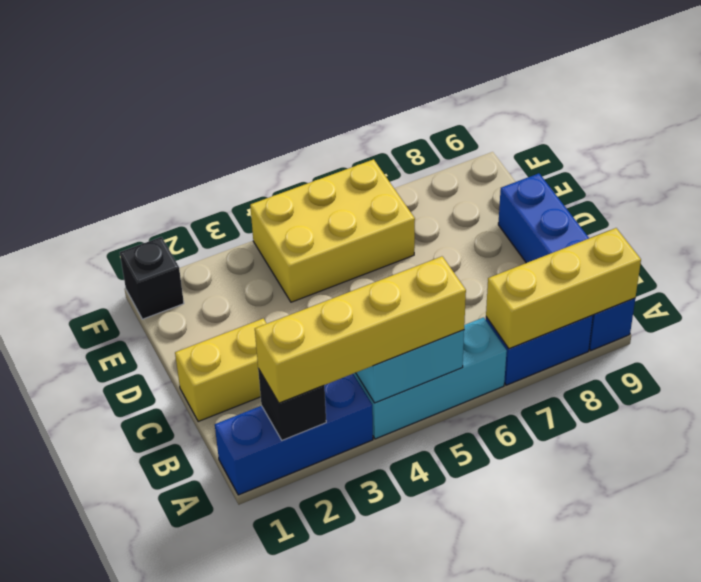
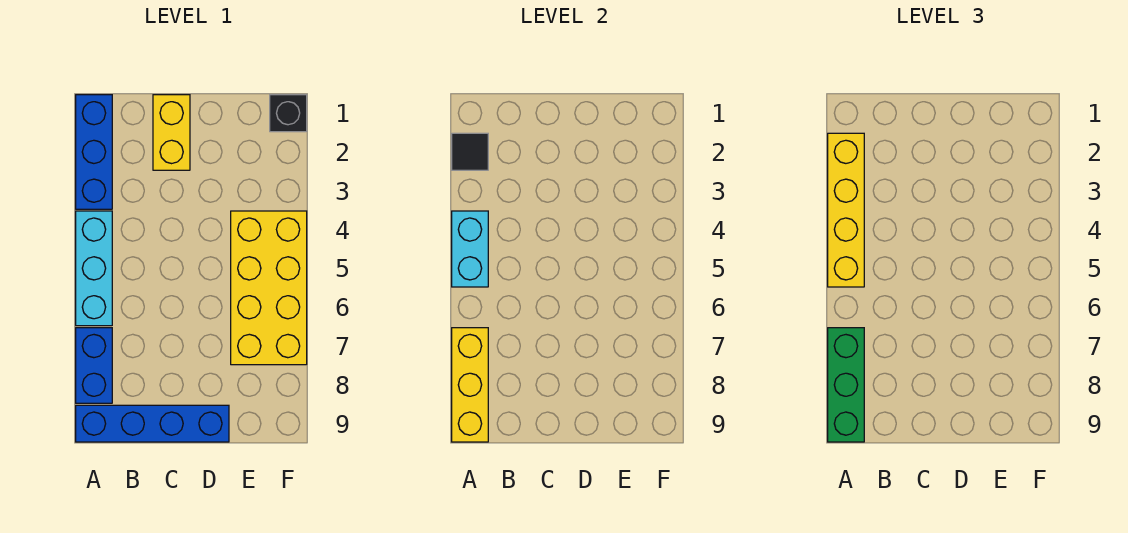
black 1x1 brick [258,369,326,440] -> black 1x1 tile [452,133,488,170]
none -> green 1x3 brick [828,328,864,442]
yellow 2x3 brick [250,159,415,302] -> yellow 2x4 brick [231,211,307,365]

